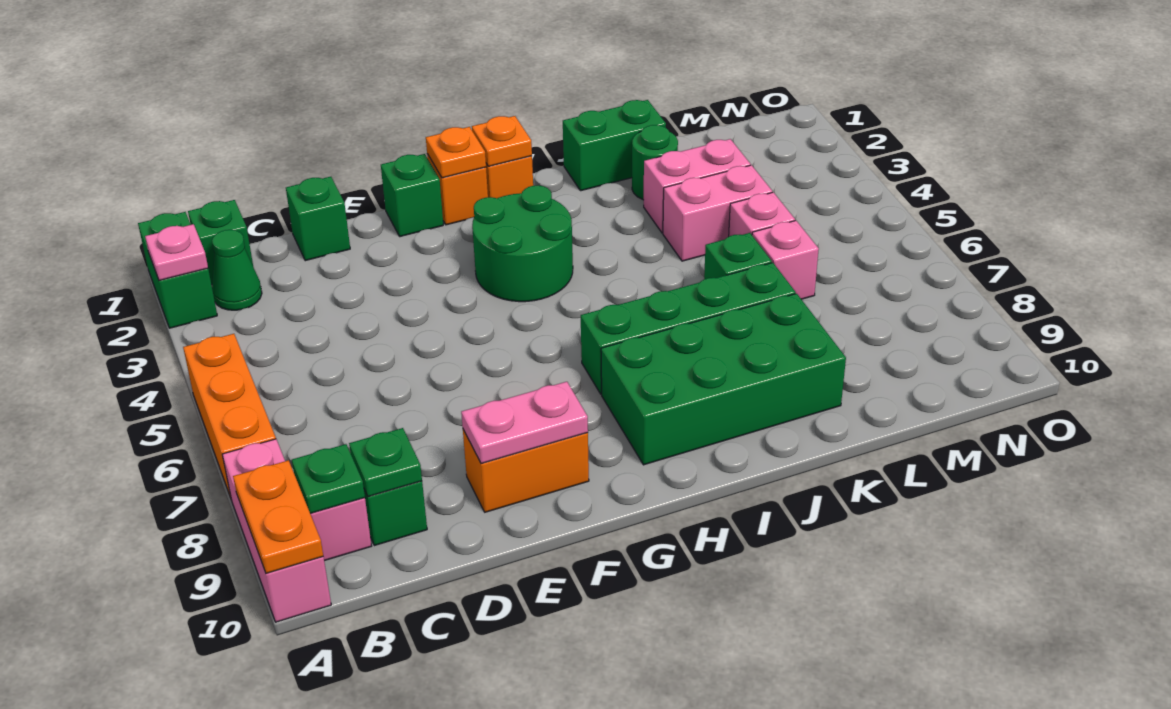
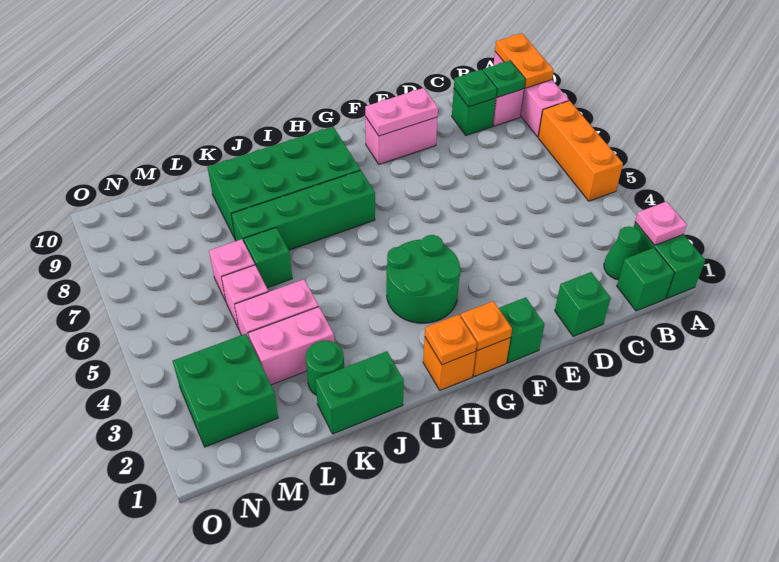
orange 1x2 brick [463,430,589,512] -> pink 1x2 brick [365,117,437,164]
none -> green 2x2 brick [173,334,278,447]

